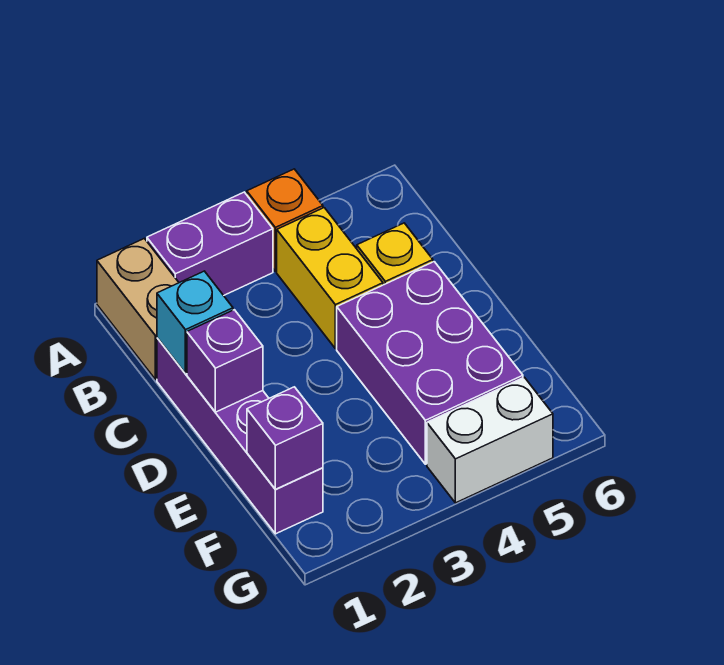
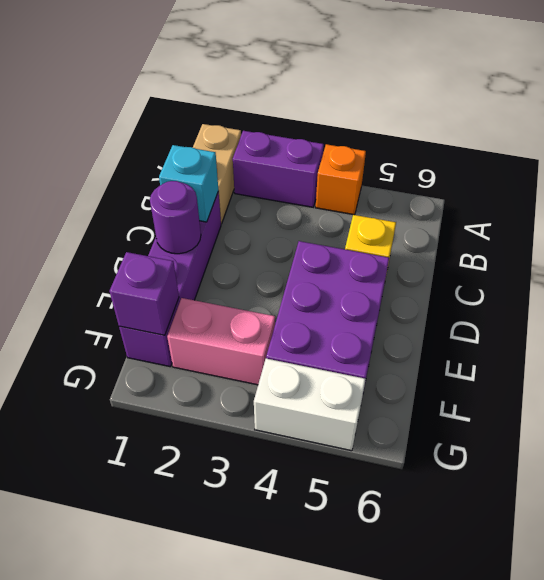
yellow 1x2 brick [277,208,383,349] -> none
purple 1x1 brick [187,310,263,412] -> purple 1x1 round brick [150,181,201,254]
none -> pink 1x2 brick [167,298,275,385]

